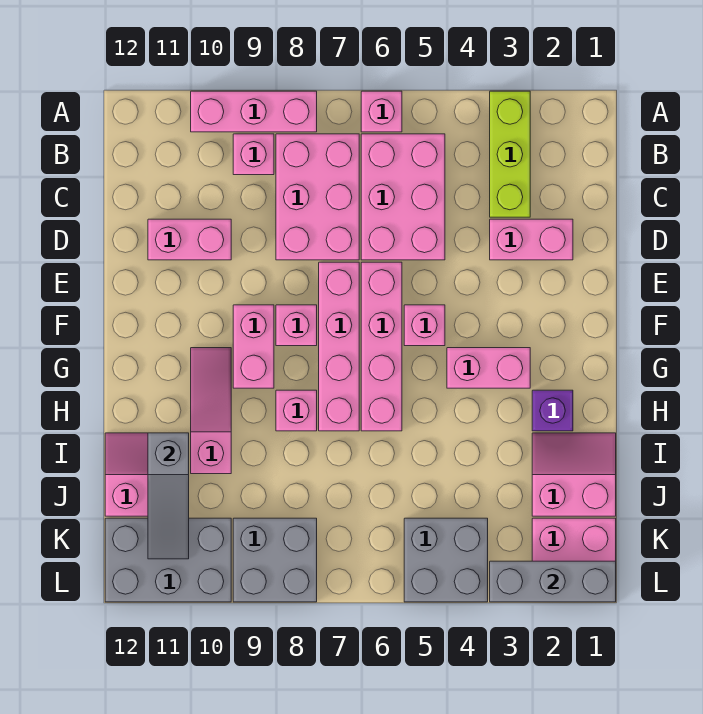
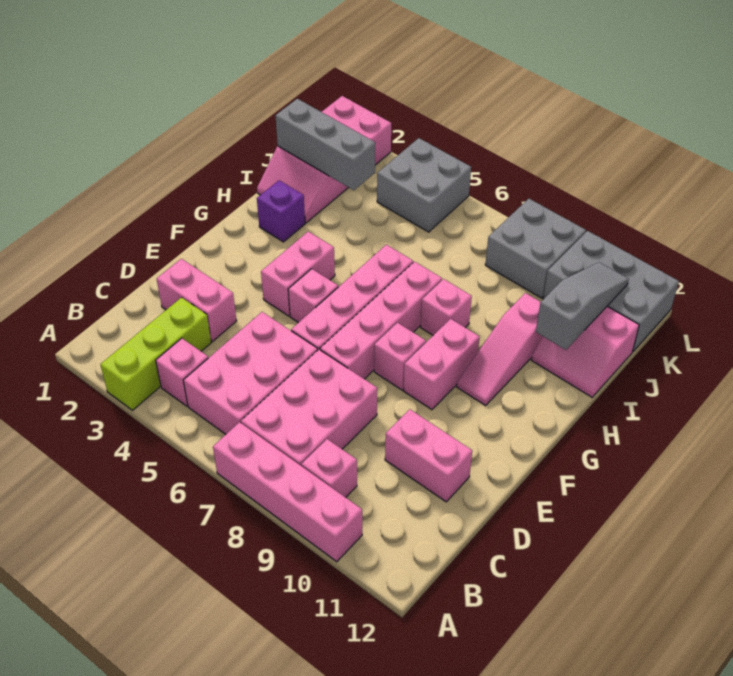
pink 1x1 brick [361,91,402,132] -> pink 1x1 brick moved to [156,338,208,406]
pink 1x3 brick [191,91,317,132] -> pink 1x4 brick [213,422,362,562]
pink 1x2 brick [447,348,530,388] -> pink 1x2 brick turned to [261,231,335,316]
grey 1x3 brick [490,561,616,602] -> grey 1x3 brick moved to [276,99,375,190]

